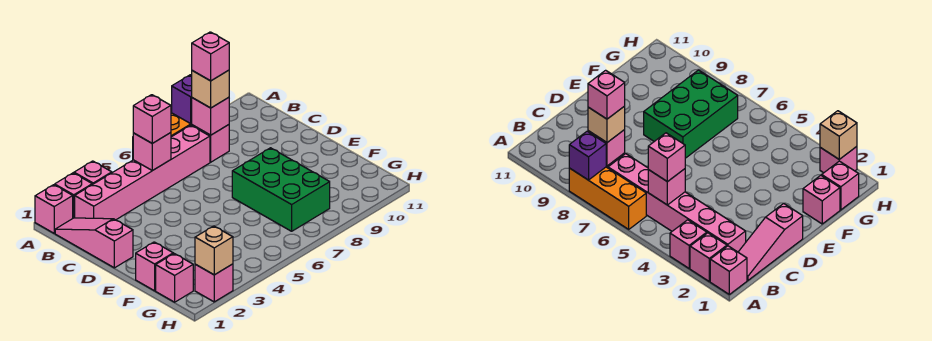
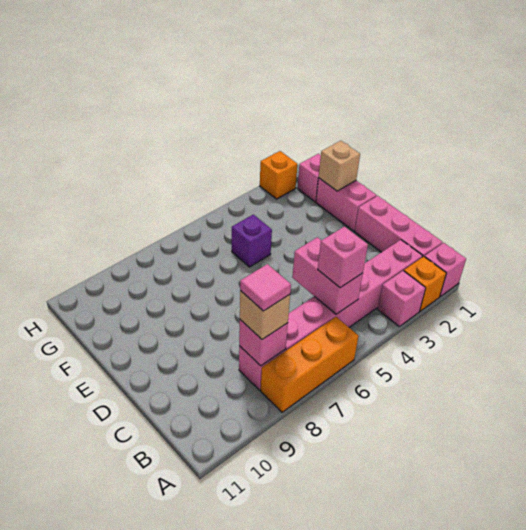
pink 1x1 brick [55,173,92,218] -> orange 1x1 brick [404,256,446,311]
purple 1x1 brick [172,75,192,123] -> purple 1x1 brick moved to [232,215,272,267]
pink 1x3 slope [55,218,133,268] -> pink 1x3 brick [355,196,443,257]
pink 1x1 brick [133,133,171,171] -> pink 1x2 brick [292,237,363,314]
pink 1x1 brick [192,32,229,81] -> pink 1x1 tile [240,264,291,311]
green 2x3 brick [232,148,330,231] -> none
pink 1x1 brick [136,242,173,291] -> pink 1x2 brick [316,178,377,231]
pink 1x1 brick [195,264,233,302] -> orange 1x1 brick [260,151,298,199]
tan 1x1 brick [195,226,233,275] -> tan 1x1 brick moved to [319,141,360,191]

